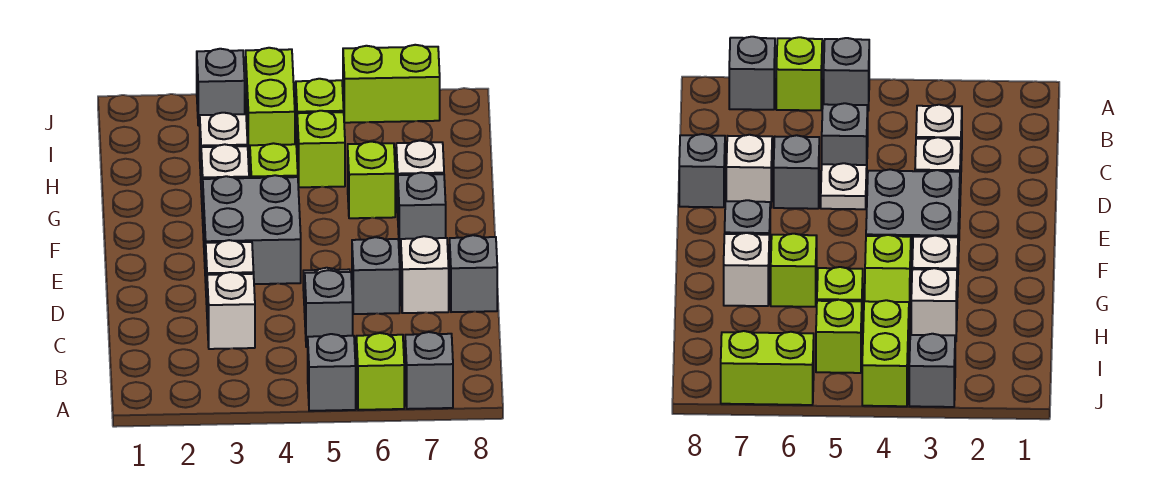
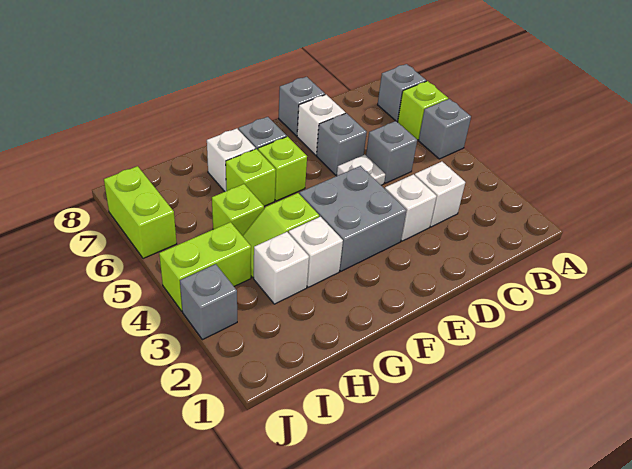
lime 1x1 brick [296,79,344,140] -> lime 1x1 brick moved to [258,137,307,201]

